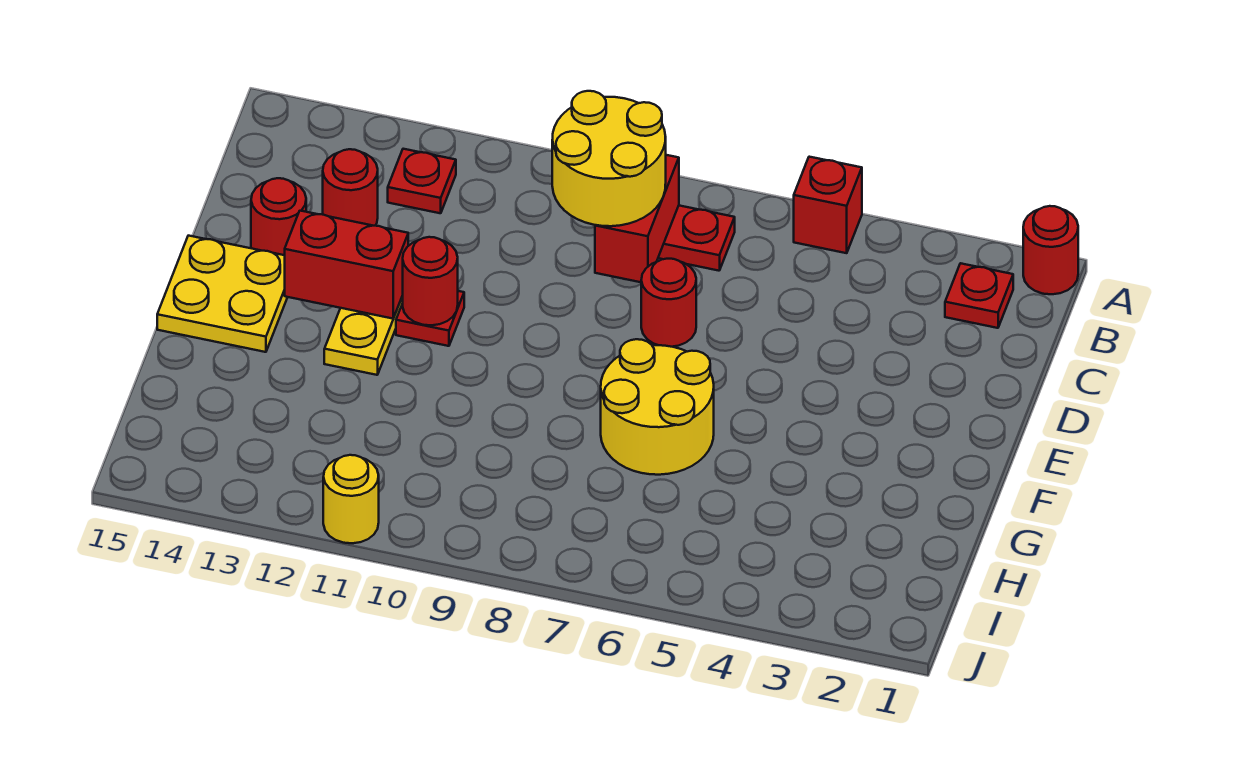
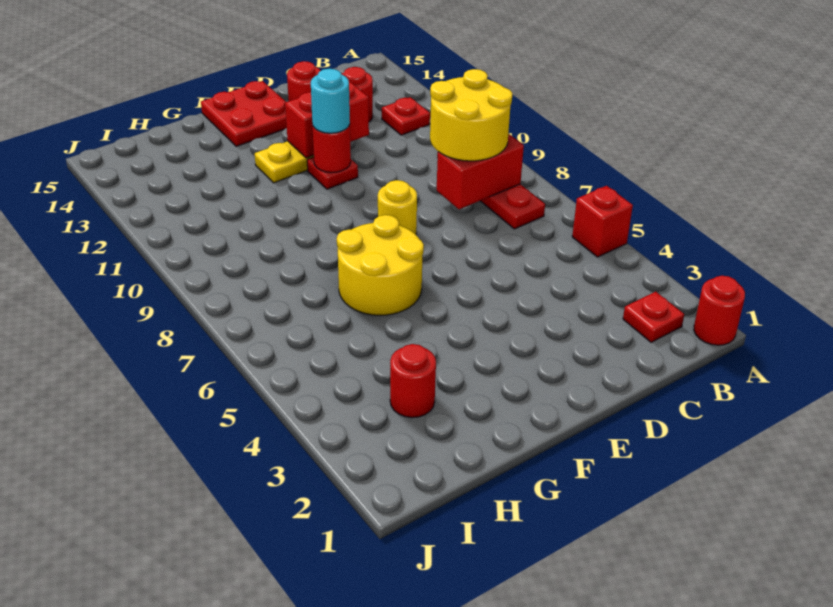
red 1x1 round brick [641,259,696,347] -> red 1x1 round brick moved to [390,344,436,418]
none -> cyan 1x1 round brick [311,69,350,133]
red 1x2 brick [285,211,408,319] -> red 1x2 brick turned to [285,81,369,158]
yellow 2x2 plate [157,236,287,352] -> red 2x2 plate [201,81,287,146]
yellow 1x1 round brick [323,455,379,543] -> yellow 1x1 round brick moved to [378,180,417,234]

